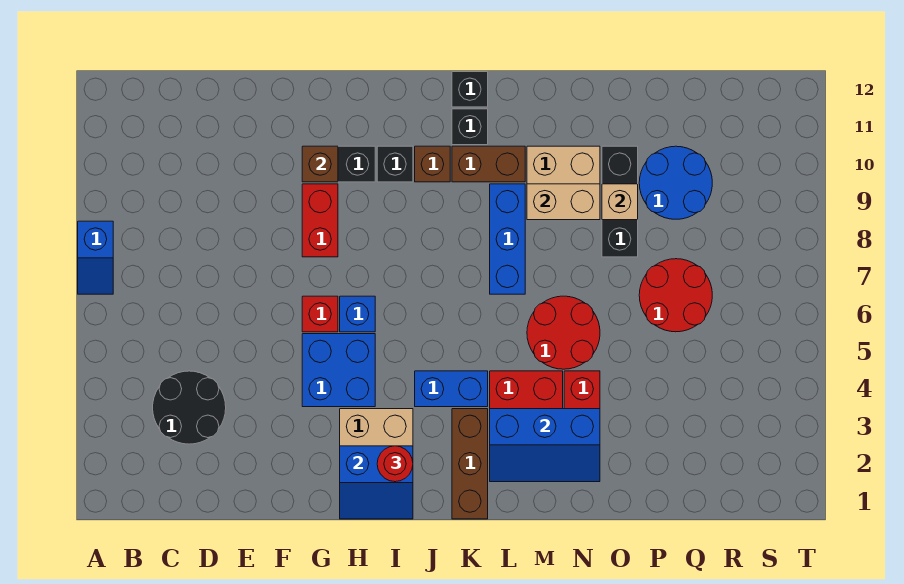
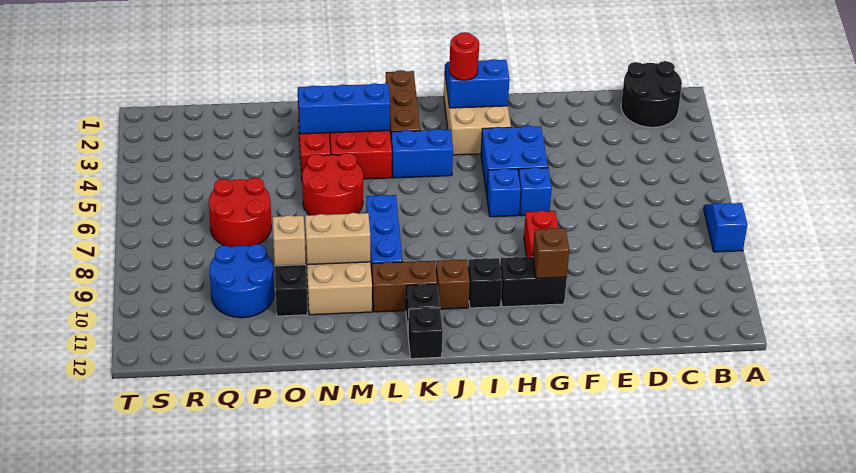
black 2x2 round brick [153,371,226,444] -> black 2x2 round brick moved to [621,61,682,127]
red 1x1 brick [302,296,338,332] -> blue 1x1 brick [519,167,552,216]

